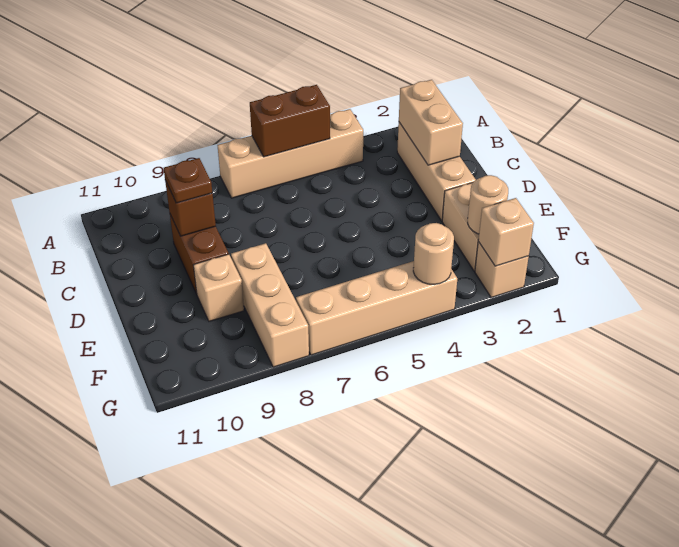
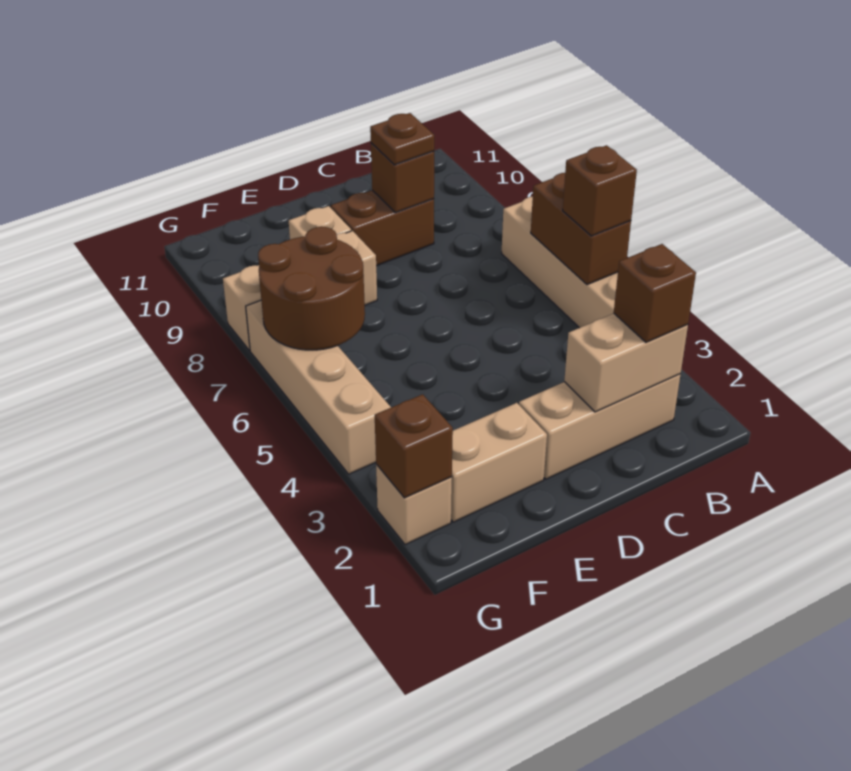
none -> brown 1x1 brick [563,145,637,236]
none -> brown 1x1 brick [614,244,696,342]
tan 1x1 round brick [468,175,508,234] -> none
none -> brown 2x2 round brick [258,227,365,350]
tan 1x1 brick [478,198,534,266] -> brown 1x1 brick [375,394,453,498]
tan 1x1 round brick [413,223,454,284] -> none

